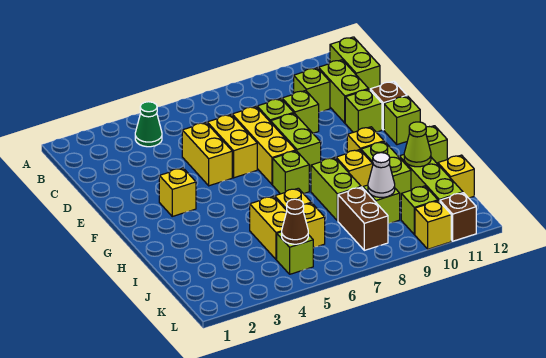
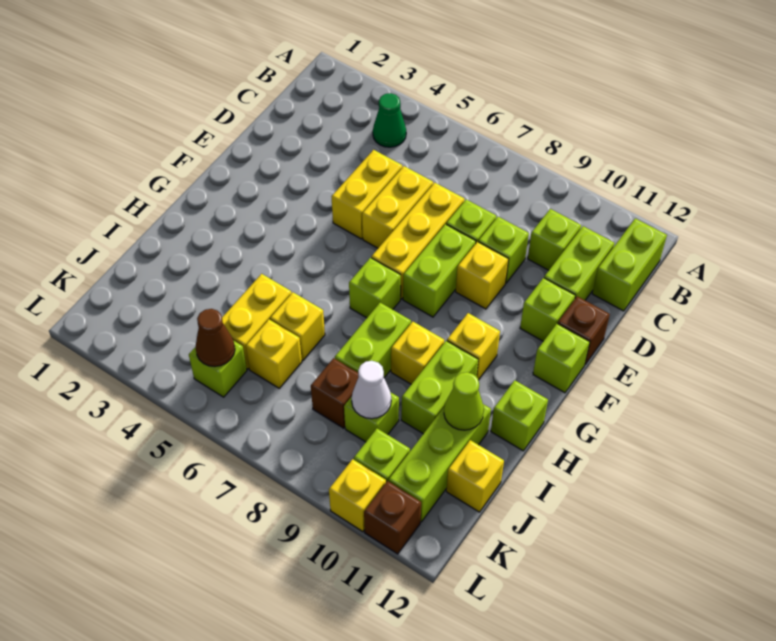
yellow 1x1 brick [159,168,196,216] -> yellow 1x1 brick moved to [456,242,508,309]
brown 1x2 brick [338,187,388,250] -> brown 1x1 brick [311,358,359,428]

